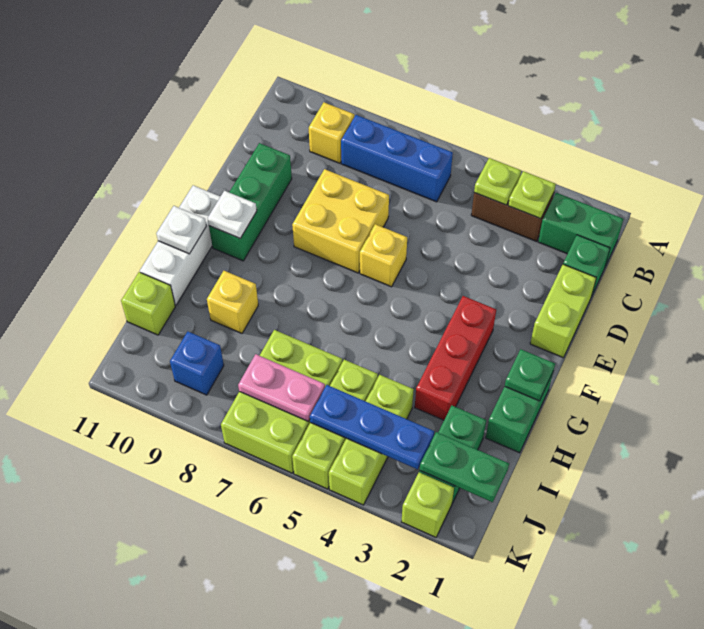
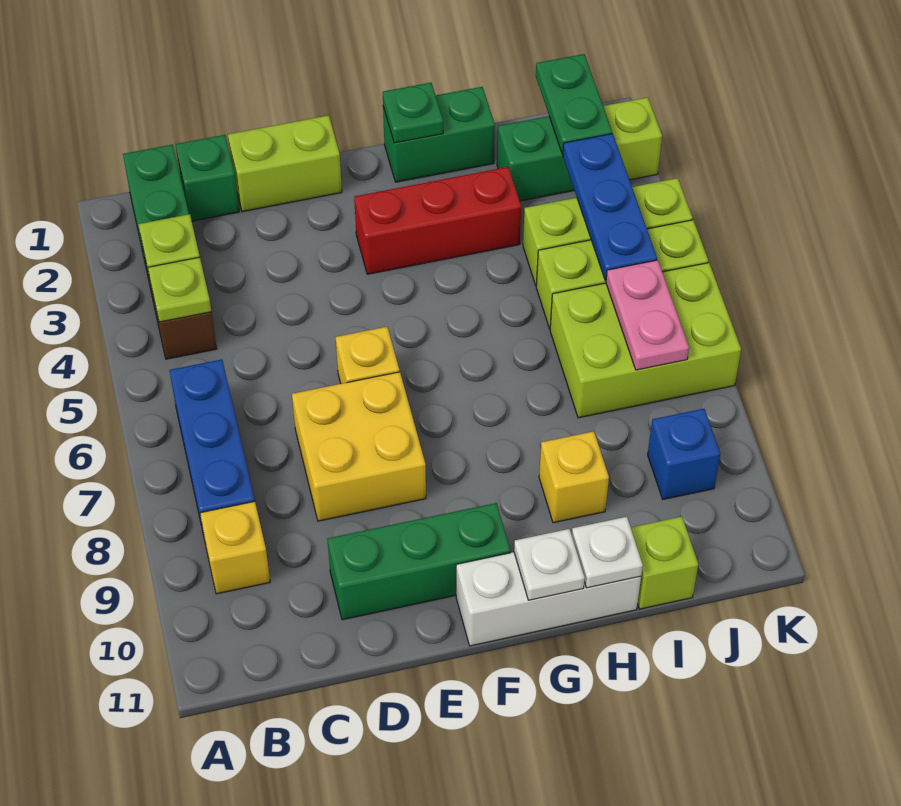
white 1x1 plate [208,191,257,238] -> white 1x1 plate moved to [572,517,643,588]

